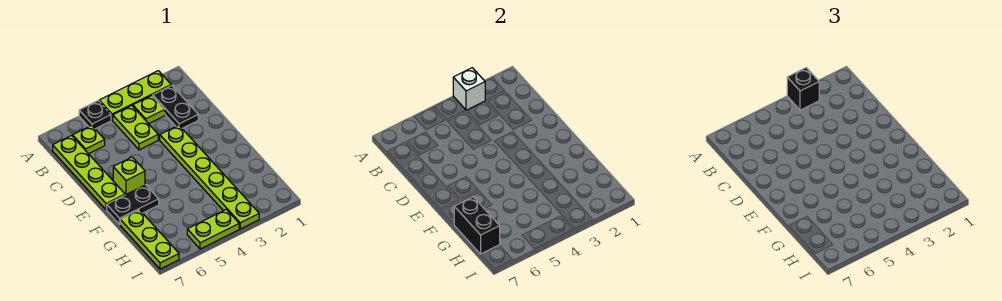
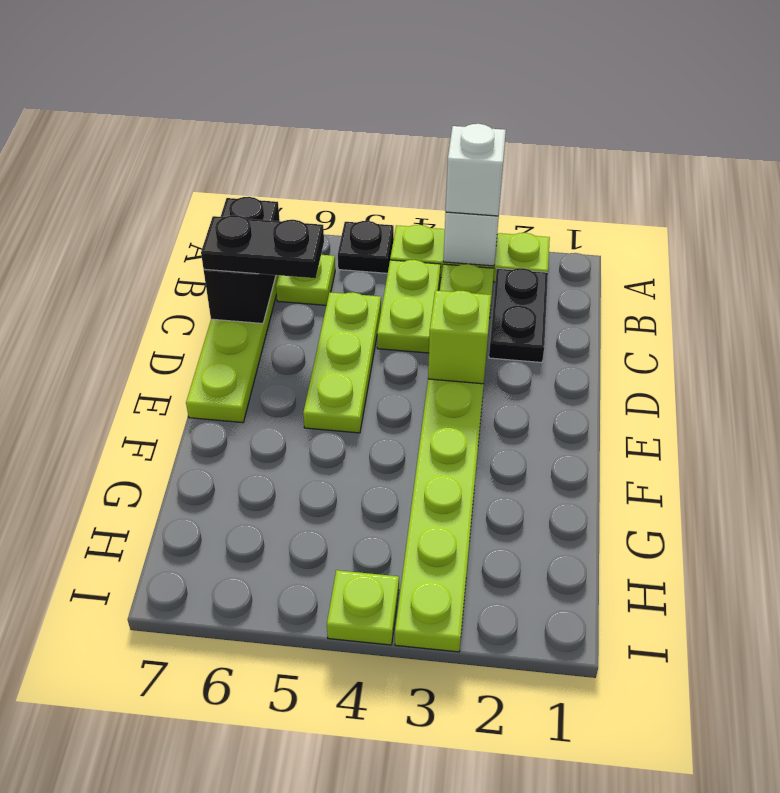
black 1x1 brick [787,68,819,110] -> white 1x1 brick [446,124,506,216]
lime 1x1 brick [113,157,145,195] -> lime 1x1 brick moved to [428,290,491,384]
black 1x2 plate [107,185,159,224] -> black 1x2 plate moved to [201,215,324,278]
lime 1x3 plate [120,210,179,269] -> lime 1x3 plate moved to [303,292,381,433]
black 1x2 brick [454,197,500,254] -> black 1x2 brick moved to [204,197,280,324]
lime 1x2 plate [187,209,239,249] -> lime 1x1 plate [327,570,399,645]

